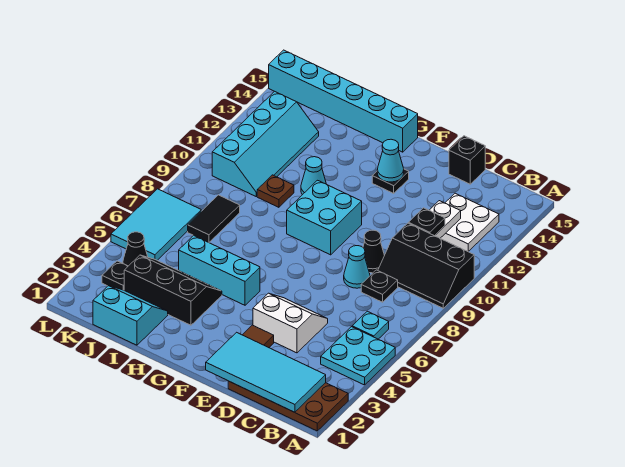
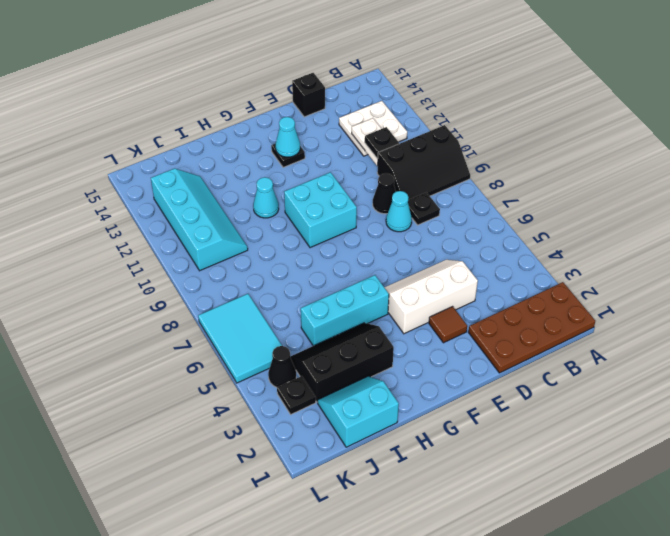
cyan 2x2 plate [321,327,395,385] -> none
cyan 2x4 tile [206,332,326,412] -> none
cyan 1x1 plate [352,311,389,339] -> none
white 2x2 slope [253,293,328,353] -> white 2x3 slope [384,260,478,334]
cyan 1x6 brick [269,50,418,152] -> none
brown 1x1 plate [257,175,294,207] -> none
black 1x2 tile [188,195,240,242] -> none

